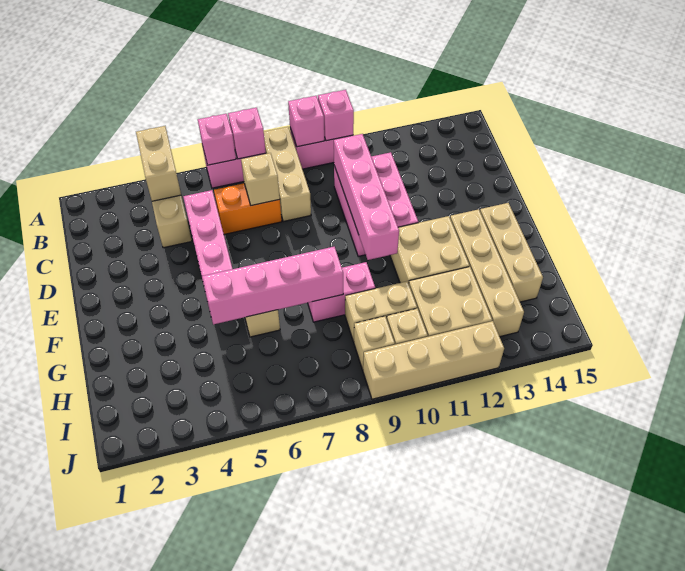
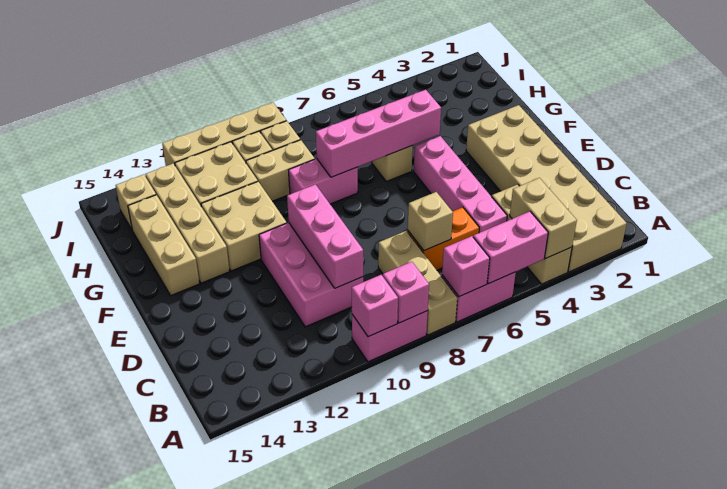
none -> tan 2x6 brick [466,105,627,272]
pink 1x1 brick [198,114,236,165] -> pink 1x2 brick [473,211,548,284]
pink 1x4 brick [334,134,399,260] -> pink 1x3 brick [287,184,363,288]
none -> tan 1x1 brick [116,174,156,229]

